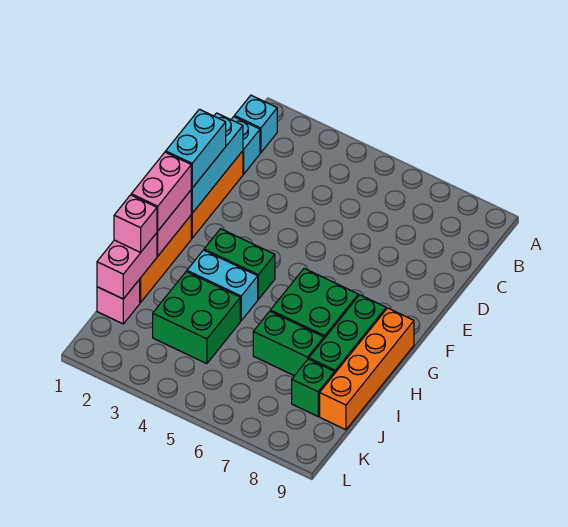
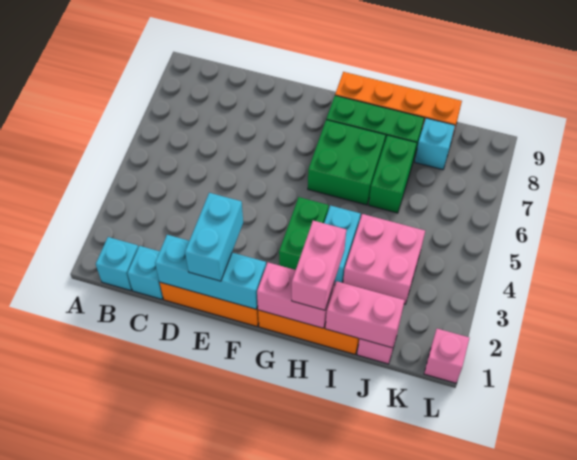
cyan 1x2 brick [166,109,226,188] -> cyan 1x2 brick turned to [185,193,243,281]
pink 1x2 brick [131,152,191,231] -> pink 1x2 brick turned to [292,221,346,310]
pink 1x1 brick [114,195,157,252] -> pink 1x1 brick moved to [424,329,469,383]
green 2x2 brick [153,272,240,364] -> pink 2x2 brick [343,214,425,304]
green 1x1 brick [292,359,335,416] -> cyan 1x1 brick [415,118,455,170]

